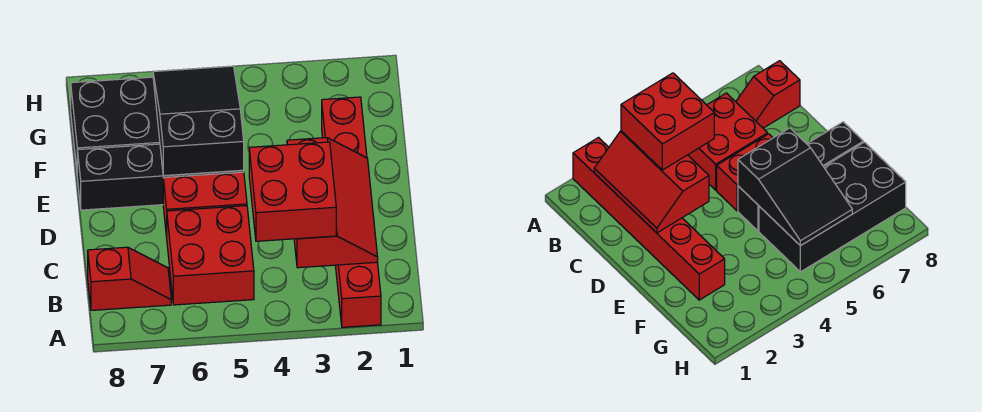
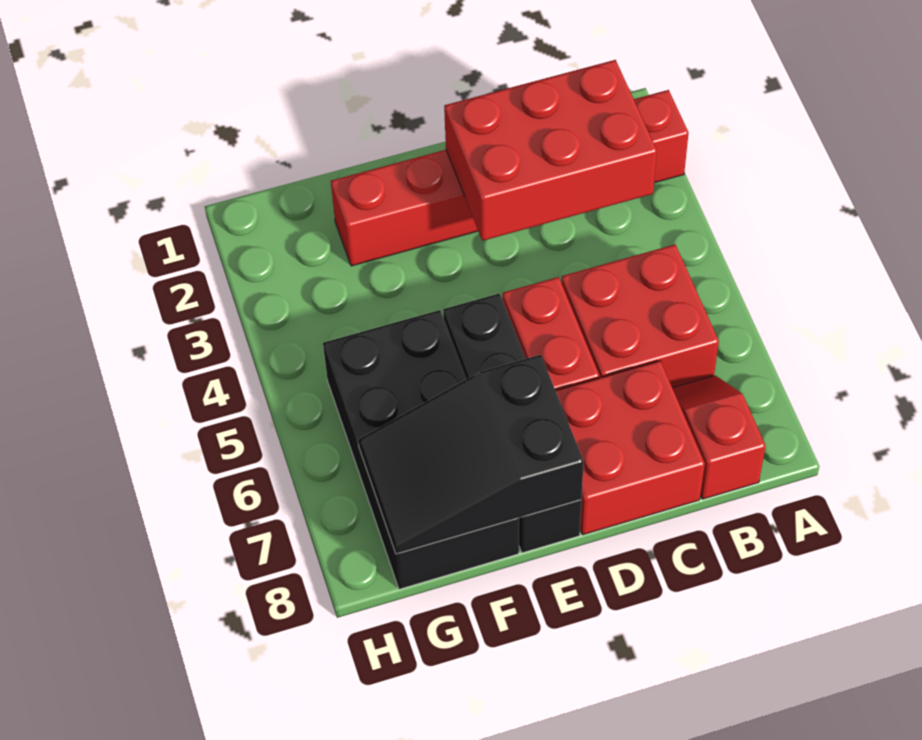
red 2x3 slope [287,138,378,268] -> red 2x3 brick [444,60,657,241]
red 2x2 brick [249,142,336,241] -> red 2x2 brick moved to [556,361,705,535]
black 2x3 slope [153,66,244,176] -> black 2x3 slope moved to [358,355,584,554]

